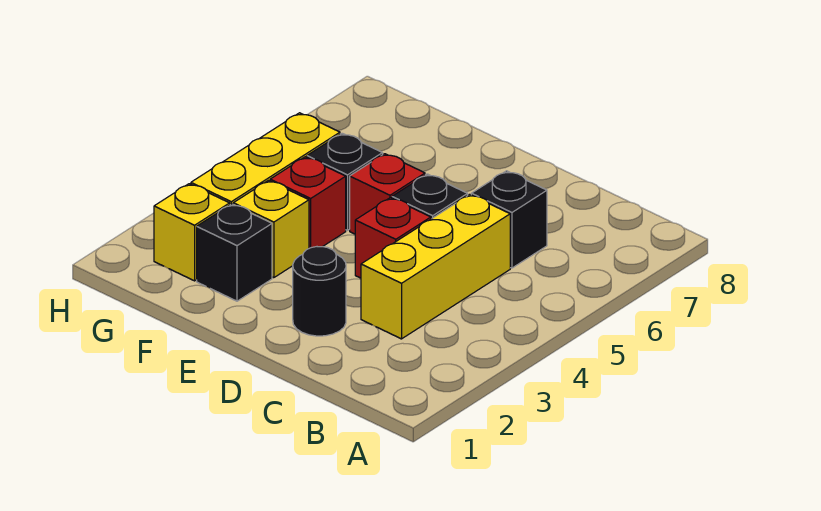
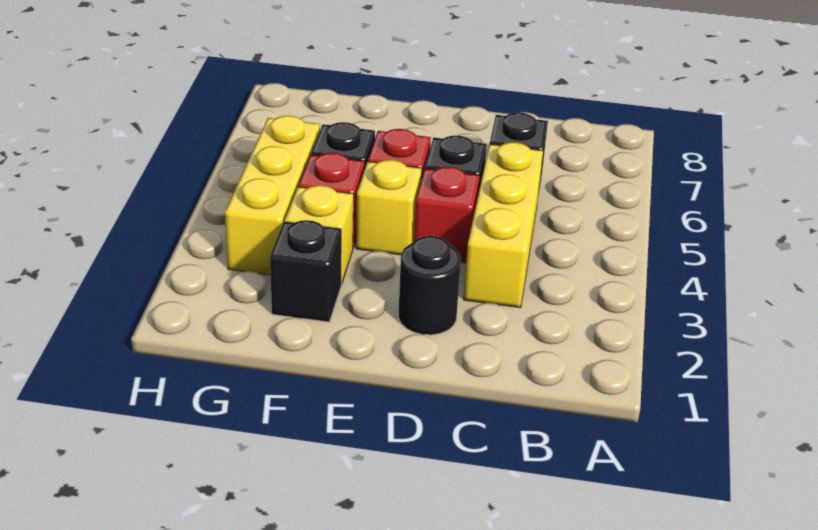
yellow 1x1 brick [154,184,230,281] -> yellow 1x1 brick moved to [356,160,422,255]

